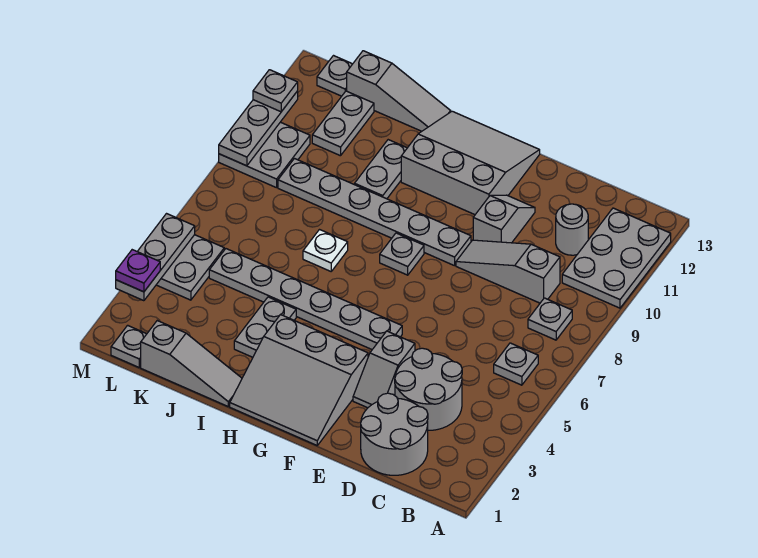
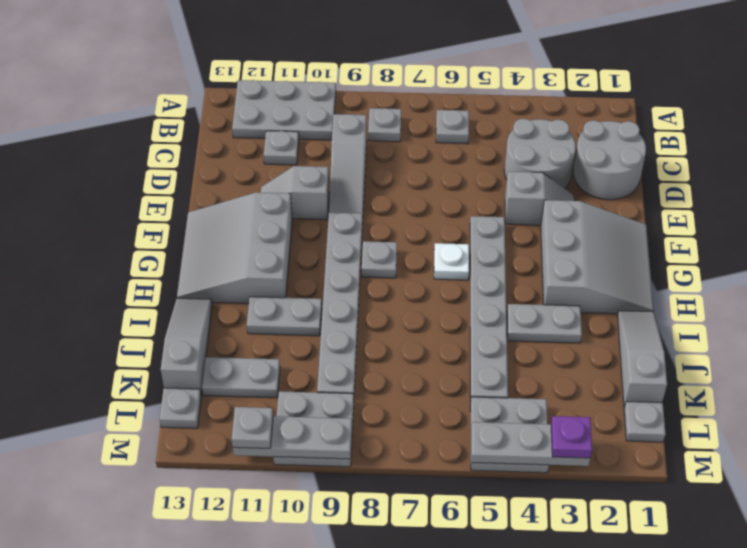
grey 1x1 round brick [556,204,588,255] -> grey 1x1 plate [264,131,299,165]
white 1x1 plate [303,230,348,271] -> white 1x1 plate moved to [434,243,469,280]

